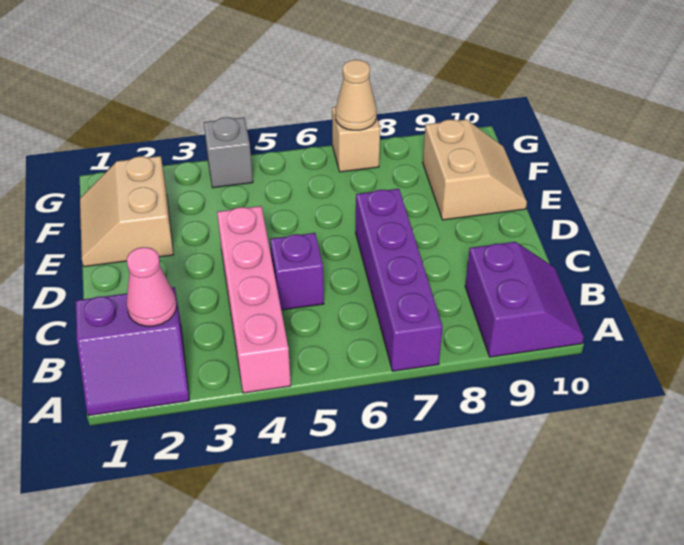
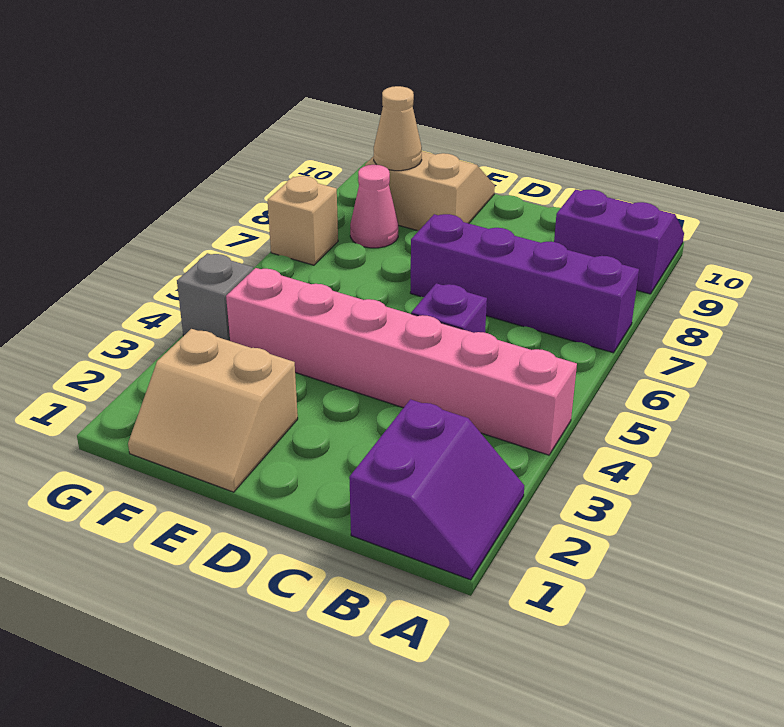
pink 1x4 brick [217,206,291,393] -> pink 1x6 brick [226,268,577,455]
pink 1x1 cone [126,247,177,326] -> pink 1x1 cone moved to [350,165,398,248]
tan 1x1 cone [335,60,377,130] -> tan 1x1 cone moved to [374,86,422,171]

